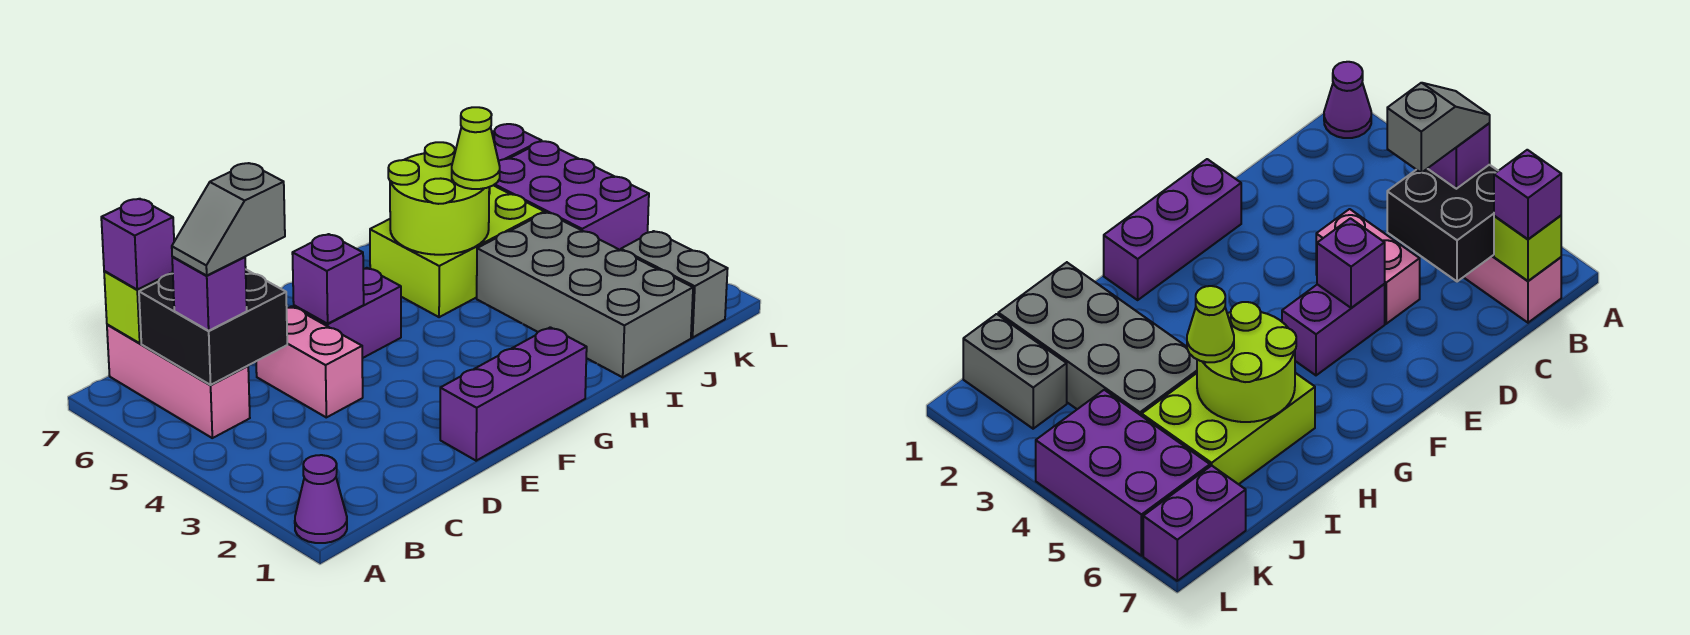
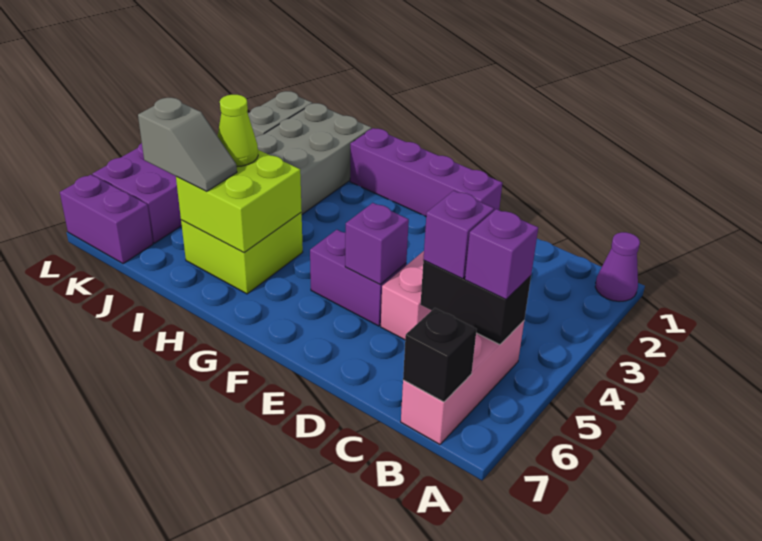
black 2x2 brick [139,270,287,385] -> black 1x2 brick [420,261,531,345]
grey 1x2 slope [172,163,285,275] -> grey 1x2 slope moved to [138,98,237,192]
lime 1x1 brick [104,271,173,343] -> black 1x1 brick [403,308,477,402]
purple 1x1 brick [101,199,174,290] -> purple 1x1 brick moved to [423,191,494,279]
purple 1x3 brick [440,327,587,461] -> purple 1x4 brick [350,128,502,216]
lime 2x3 brick [370,185,544,317] -> lime 2x2 brick [181,213,303,294]
lime 2x2 round brick [388,142,489,255] -> lime 2x2 brick [176,150,302,253]

